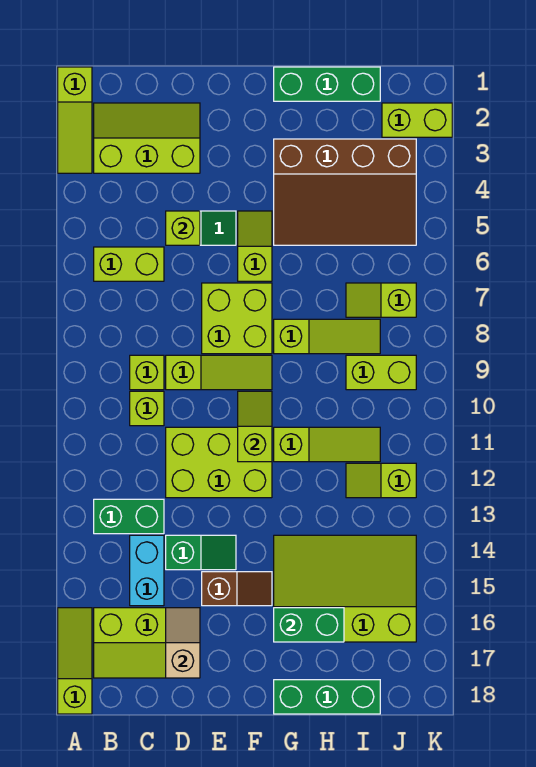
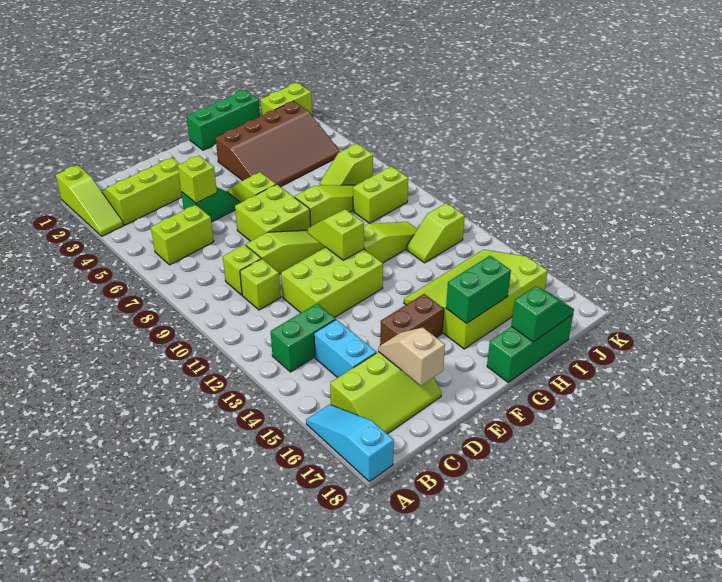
lime 1x3 slope [58,608,92,714] -> cyan 1x3 slope [306,404,394,481]
green 1x2 slope [166,535,236,570] -> green 1x2 slope moved to [511,286,574,342]
brown 1x2 slope [202,572,272,606] -> brown 1x2 brick [380,294,444,345]

